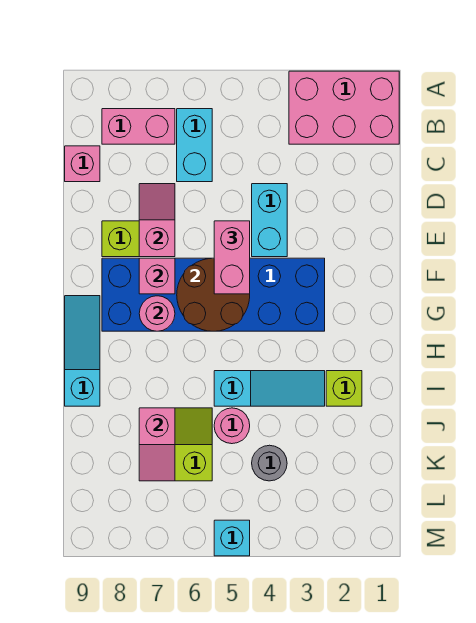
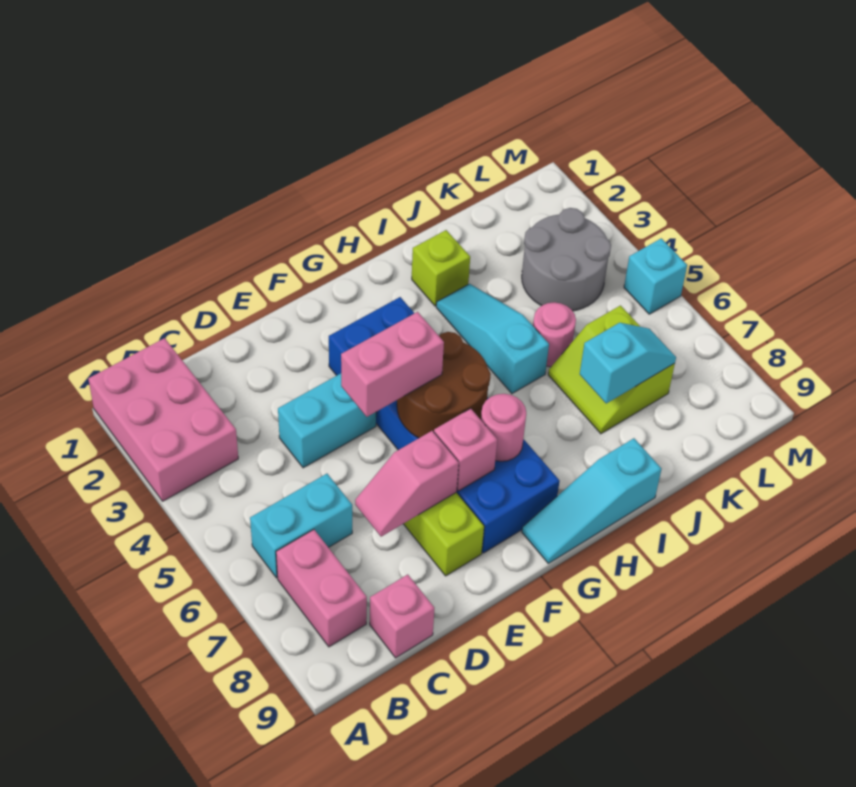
pink 1x2 slope [139,408,175,481] -> cyan 1x2 slope [580,323,676,404]
grey 1x1 round brick [252,445,287,481] -> grey 2x2 round brick [522,208,611,311]

